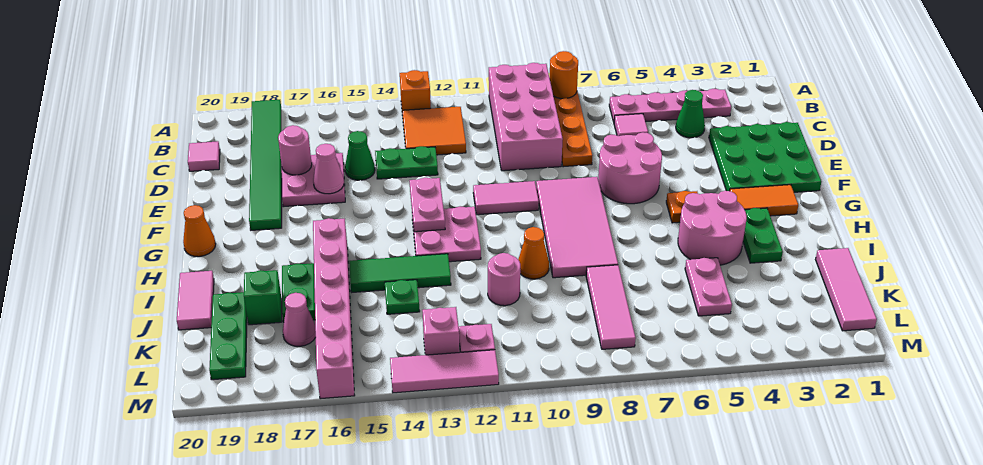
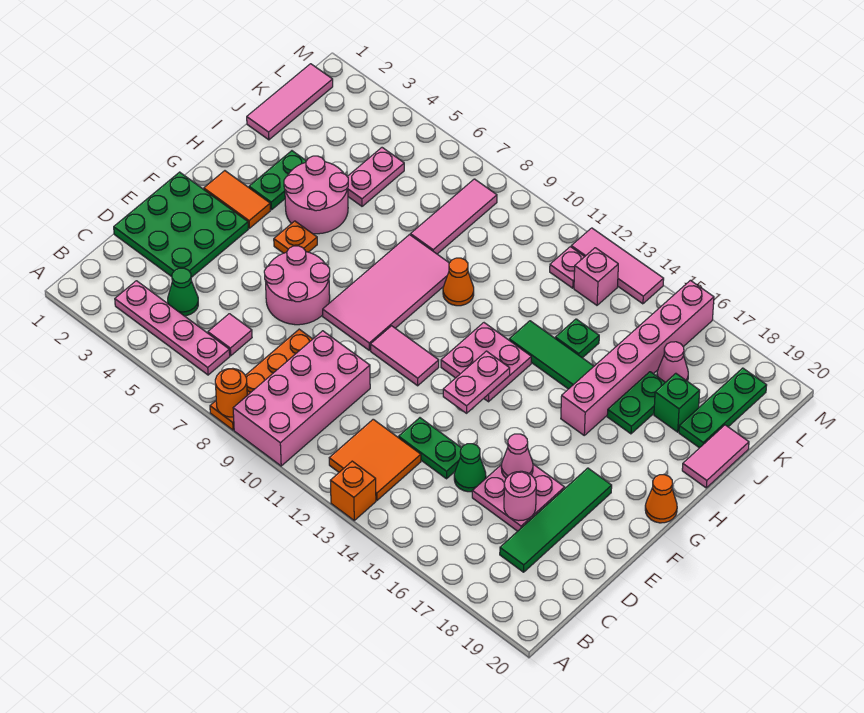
green 1x6 tile [249,100,282,230] -> green 1x4 tile [500,468,612,572]
pink 1x1 tile [188,141,220,171] -> none
pink 1x1 round brick [488,253,520,306] -> none

